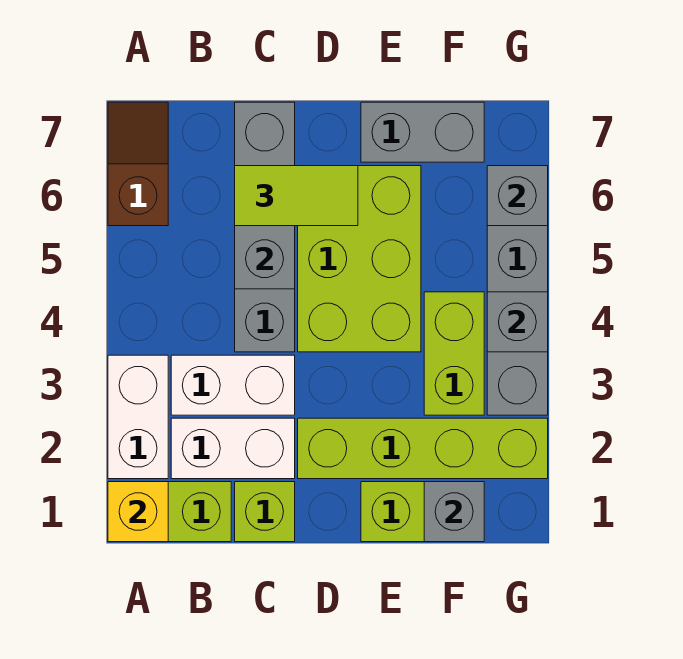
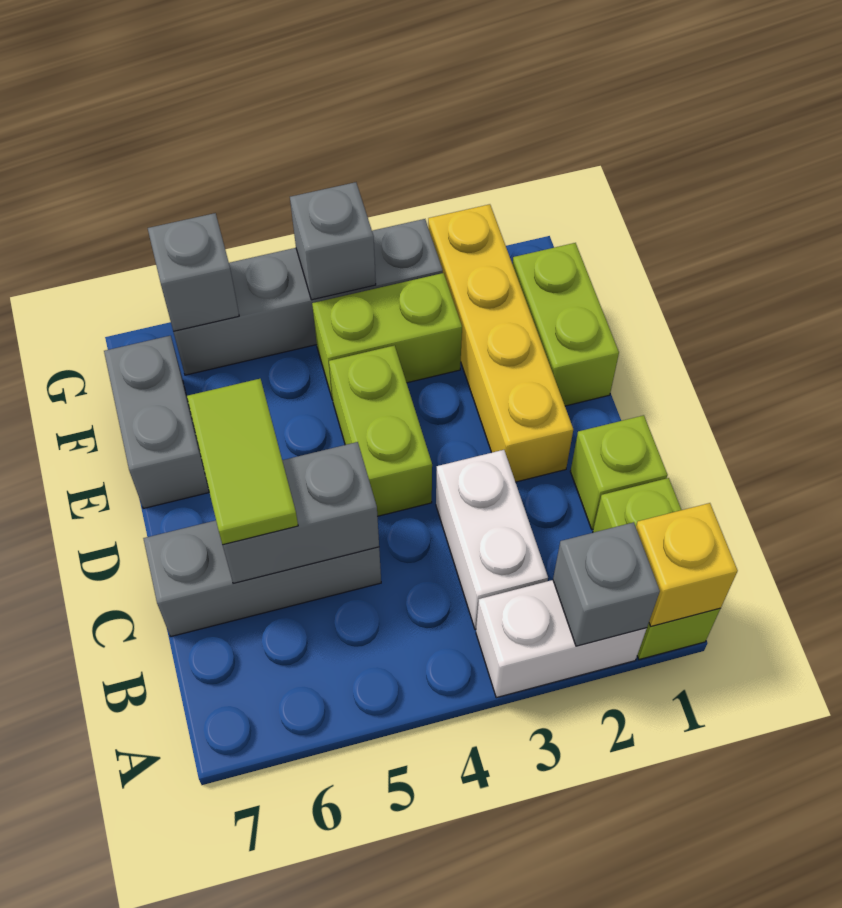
brown 1x2 slope [108,102,168,226] -> none
white 1x2 brick [171,418,295,479] -> none
grey 1x4 brick [235,102,295,352] -> grey 1x3 brick [143,520,381,637]
lime 1x4 brick [298,418,548,479] -> yellow 1x4 brick [428,204,573,482]
lime 2x3 brick [298,166,421,352] -> lime 1x2 brick [329,345,432,516]
grey 1x1 brick [424,482,484,542] -> grey 1x1 brick moved to [553,522,660,646]

